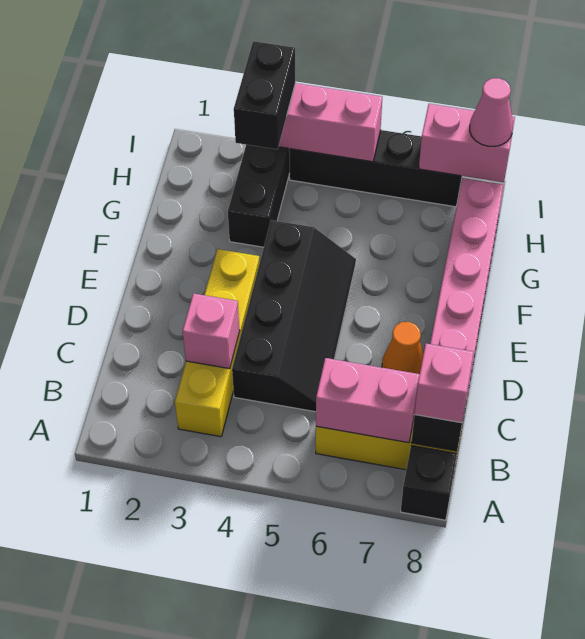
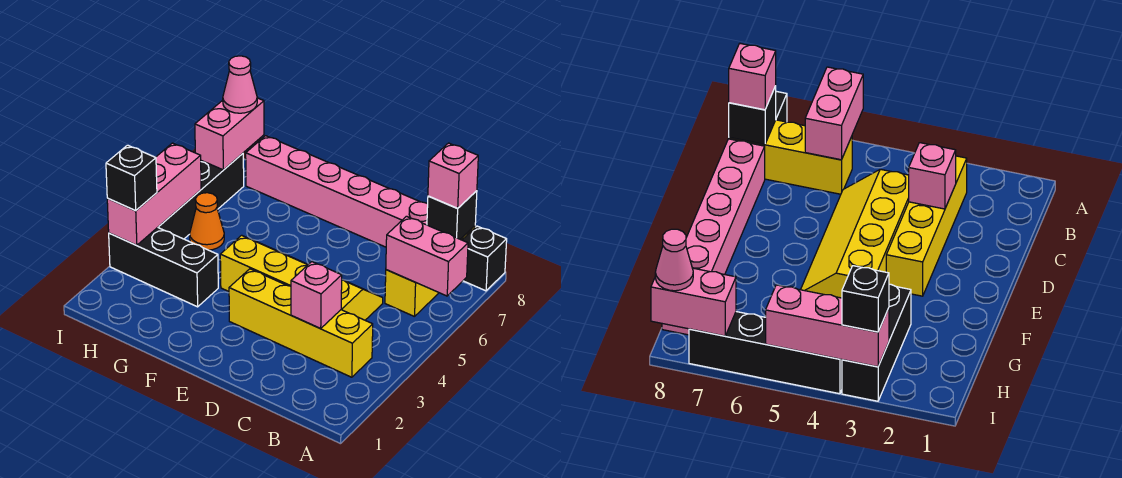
pink 1x2 brick [316,358,420,443] -> pink 1x2 brick turned to [386,216,468,296]
black 2x4 slope [232,220,356,412] -> yellow 2x4 slope [220,235,383,320]
orange 1x1 cone [382,322,424,374] -> orange 1x1 cone moved to [190,193,224,250]
black 1x2 brick [234,41,295,149] -> black 1x1 brick [106,145,157,211]

